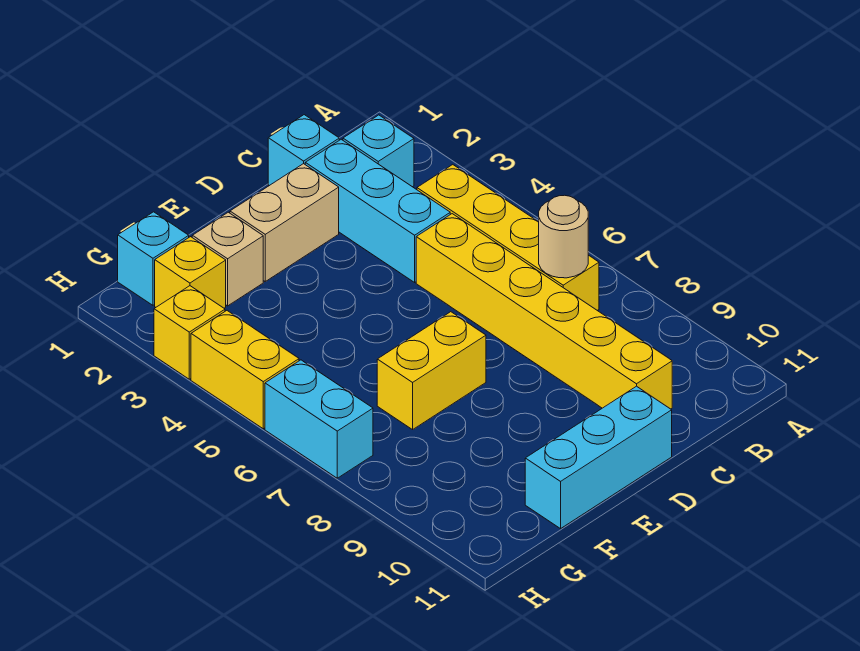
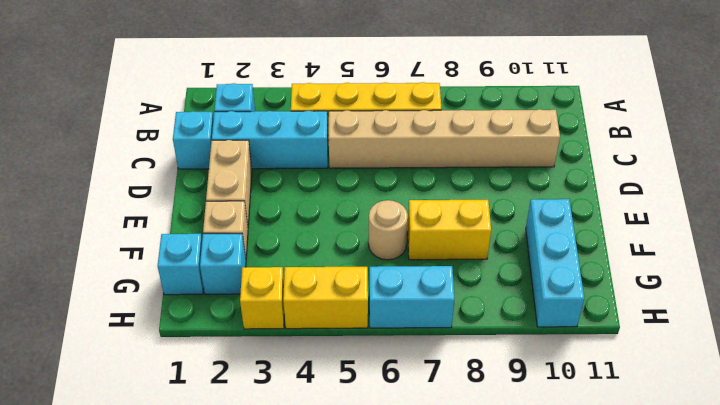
tan 1x1 round brick [539,195,588,278] -> tan 1x1 round brick moved to [368,200,408,260]
yellow 1x6 brick [416,214,672,409] -> tan 1x6 brick [329,109,560,168]
cyan 1x3 brick [525,386,672,529] -> cyan 1x3 brick moved to [526,199,584,327]
yellow 1x2 brick [377,312,486,430] -> yellow 1x2 brick turned to [408,200,491,260]
yellow 1x1 brick [155,237,226,308] -> cyan 1x1 brick [200,234,246,294]

